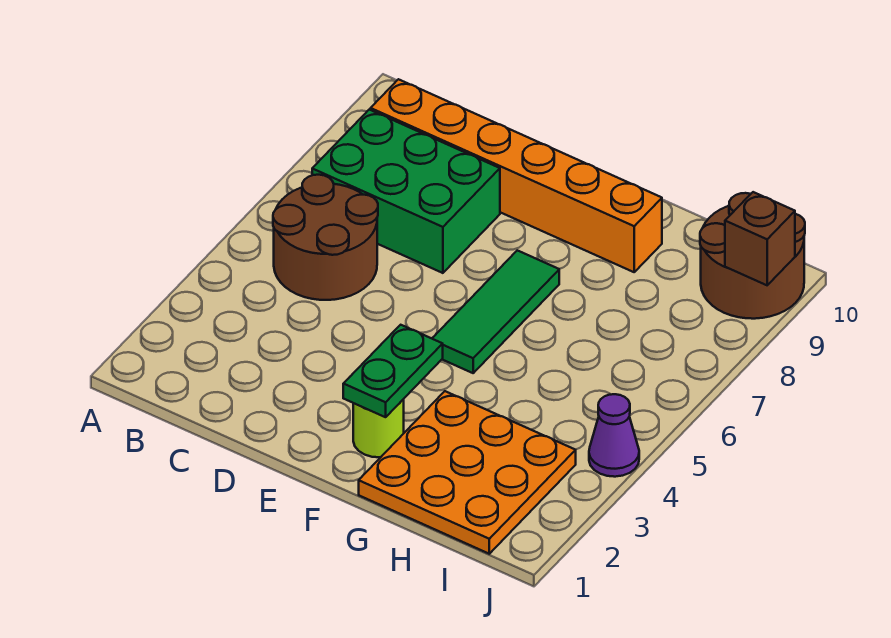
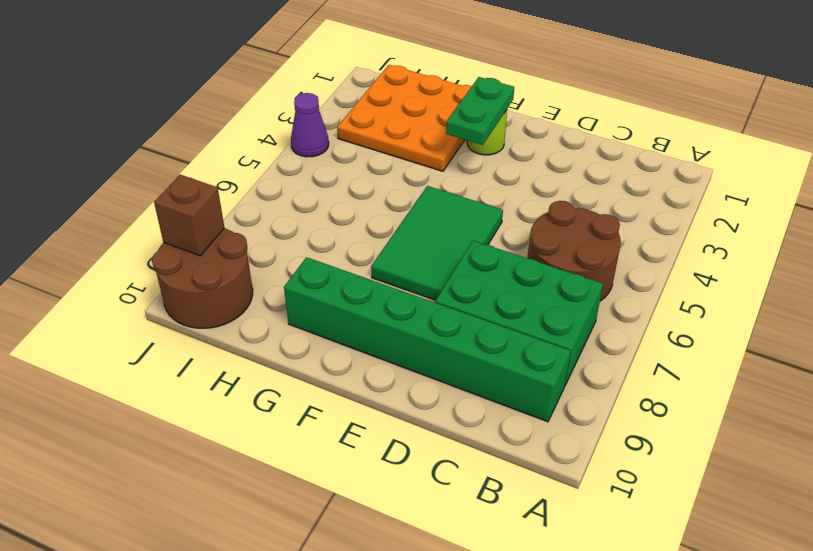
orange 1x6 brick [371,79,662,272] -> green 1x6 brick [284,257,571,422]
green 1x3 tile [432,250,559,373] -> green 2x3 tile [371,186,503,300]

